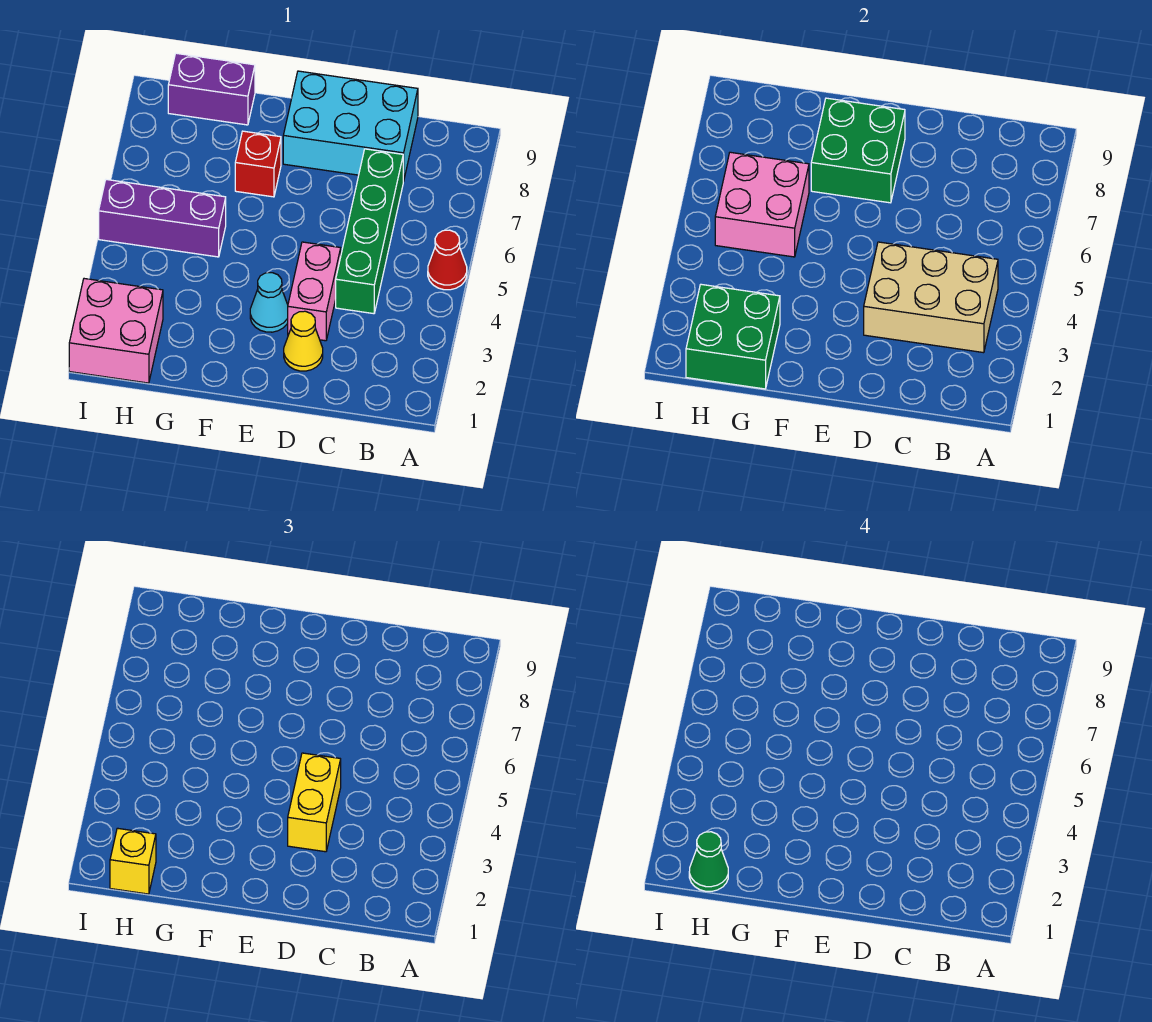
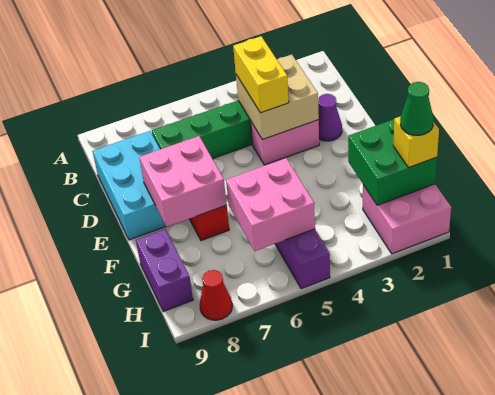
red 1x1 cone [428,230,467,290] -> red 1x1 cone moved to [200,270,232,320]
tan 2x3 brick [864,242,998,353] -> tan 2x2 brick [236,55,319,140]
yellow 1x1 cone [284,311,323,371] -> purple 1x1 cone [318,94,342,141]
yellow 1x2 brick [288,753,341,852] -> yellow 1x2 brick turned to [233,36,289,113]
cyan 1x1 cone [250,273,288,332] -> none
green 2x2 brick [811,98,905,203] -> pink 2x2 brick [139,136,227,227]

